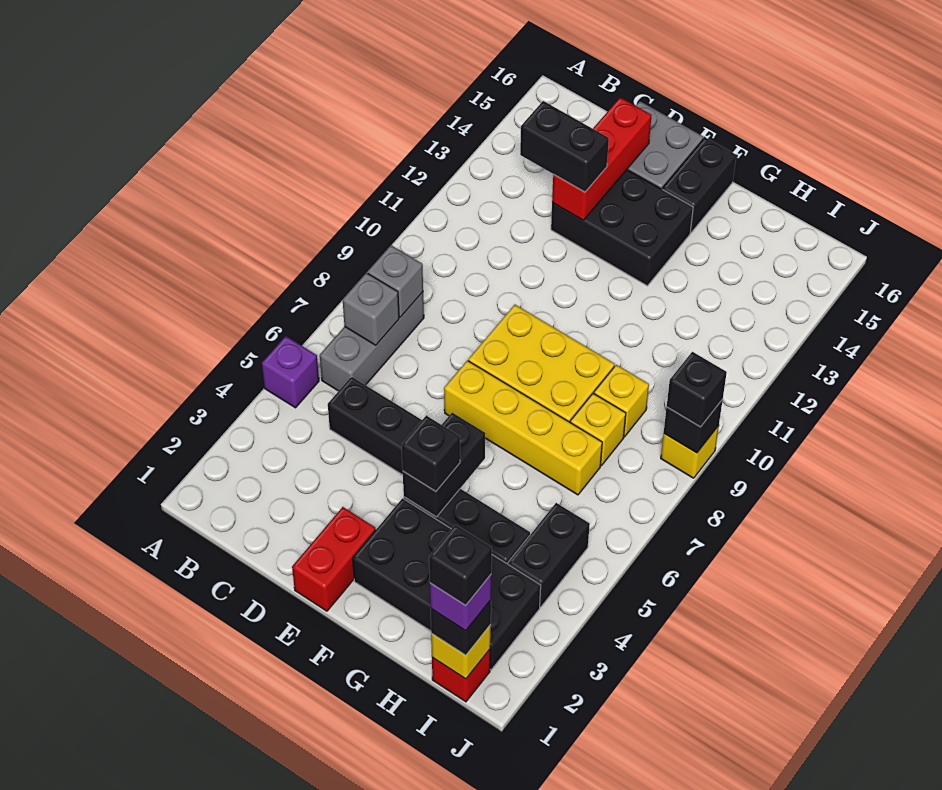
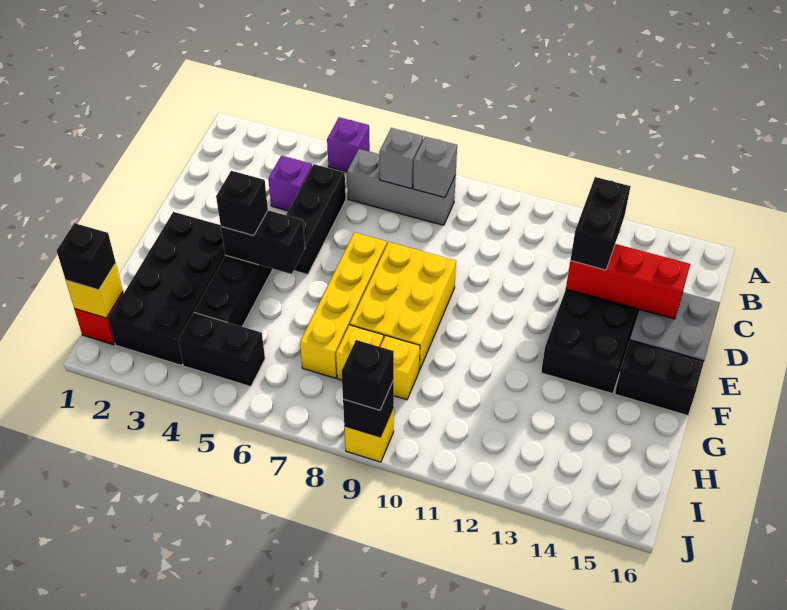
red 1x2 brick [292,507,376,611] -> none
purple 1x1 brick [430,575,491,631] -> purple 1x1 brick moved to [268,156,312,211]
black 1x1 brick [429,525,492,605] -> none

